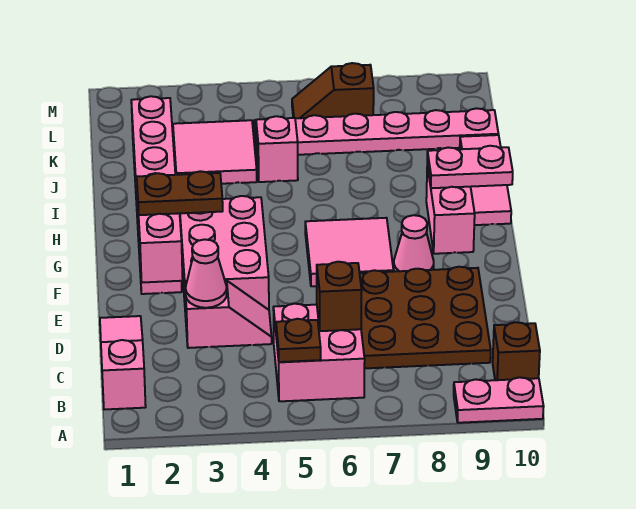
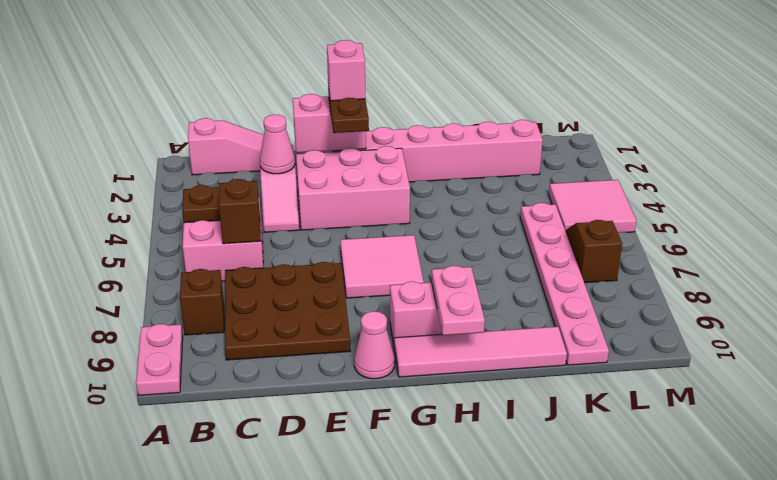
brown 1x1 brick [493,322,540,380] -> brown 1x1 brick moved to [180,269,224,335]
pink 1x1 cone [394,215,434,271] -> pink 1x1 cone moved to [354,311,395,379]
pink 1x3 tile [460,135,511,225] -> pink 1x4 tile [394,327,567,377]
pink 2x2 tile [173,120,257,184] -> pink 2x2 tile moved to [549,180,636,233]
pink 1x1 brick [256,116,298,182] -> pink 1x1 brick moved to [327,40,365,101]

